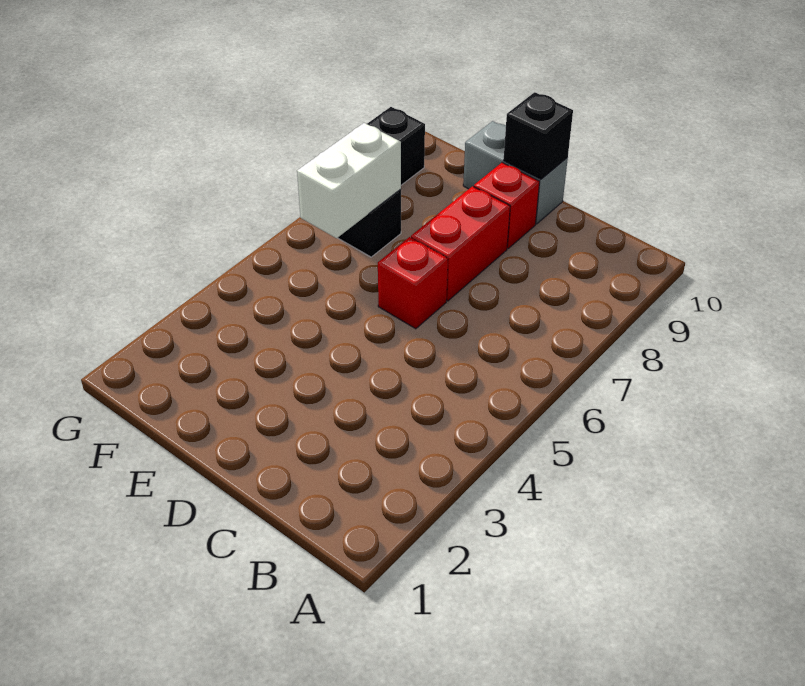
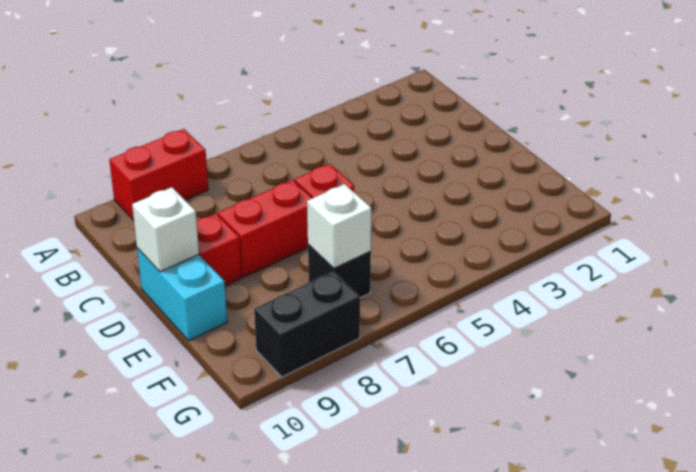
none -> red 1x2 brick [109,129,208,220]
grey 1x2 brick [463,121,568,224] -> cyan 1x2 brick [137,248,227,341]
black 1x1 brick [504,92,573,179] -> white 1x1 brick [132,187,199,272]
white 1x2 brick [297,123,401,238] -> white 1x1 brick [307,184,371,268]

